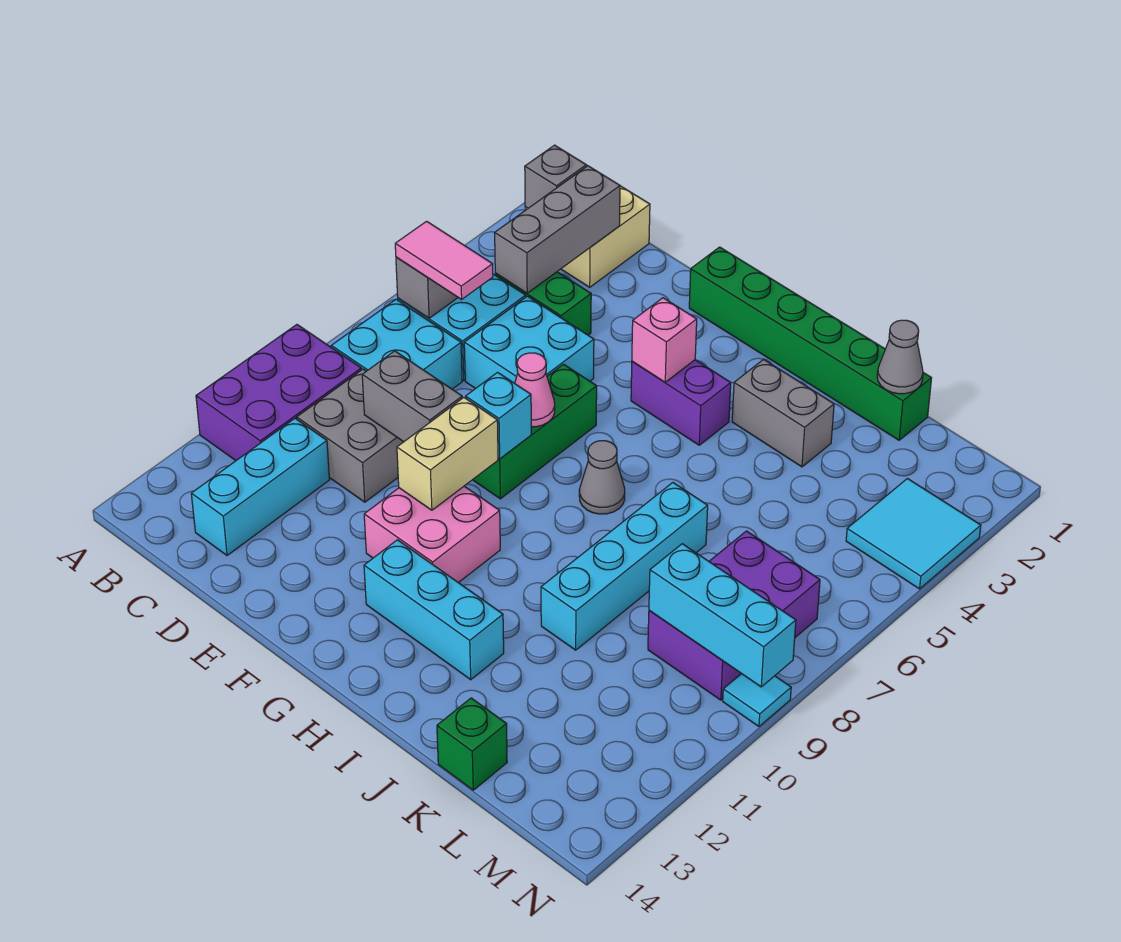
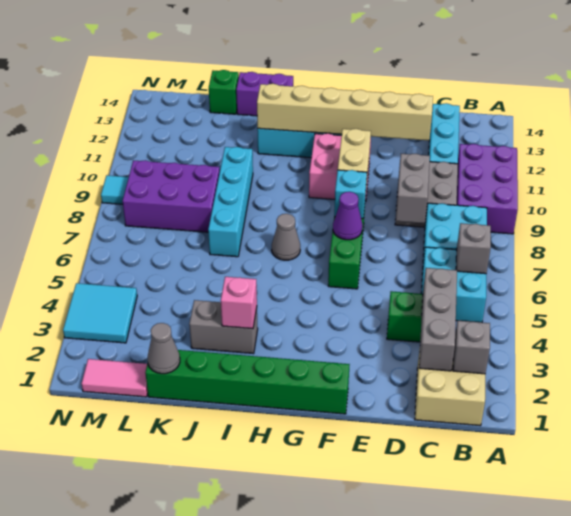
pink 1x2 tile [395,221,493,299] -> pink 1x2 tile moved to [82,359,148,397]
cyan 2x2 brick [464,296,594,389] -> none
grey 1x2 brick [362,351,462,442] -> grey 1x2 brick turned to [396,154,430,223]
none -> tan 1x6 brick [257,84,433,140]
pink 1x1 cone [515,353,555,427] -> purple 1x1 cone [333,192,363,240]
purple 1x2 brick [631,360,731,445] -> purple 1x2 brick moved to [236,72,293,116]
pink 1x1 brick [632,298,697,382] -> pink 1x1 brick moved to [221,277,257,329]
purple 2x3 brick [648,531,820,700] -> purple 2x3 brick turned to [123,160,220,232]
cyan 1x3 brick [649,544,796,687] -> none

